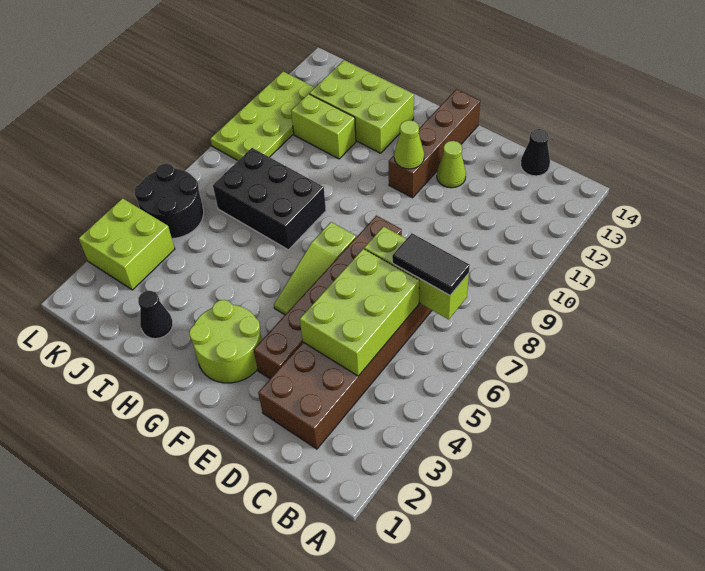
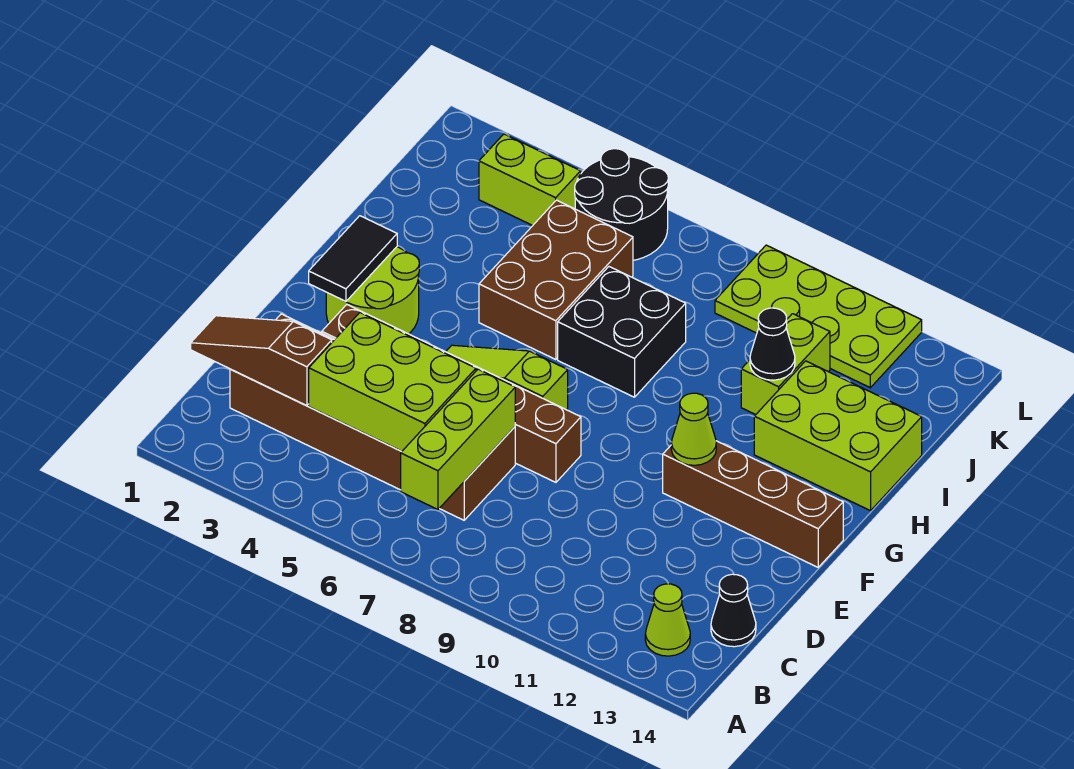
black 1x2 tile [392,233,470,295] -> black 1x2 tile moved to [309,216,397,302]
none -> brown 1x3 slope [191,316,332,406]
lime 1x1 cone [437,141,466,188] -> lime 1x1 cone moved to [645,584,690,656]
none -> brown 2x3 brick [479,200,633,360]
black 2x3 brick [213,148,326,250] -> black 2x2 brick [558,267,686,397]
lime 2x3 brick [309,60,414,153] -> lime 2x3 brick turned to [754,361,922,511]
black 1x1 cone [138,291,173,339] -> black 1x1 cone moved to [750,308,795,380]
lime 2x2 brick [79,198,175,290] -> lime 1x2 brick [479,134,581,226]

